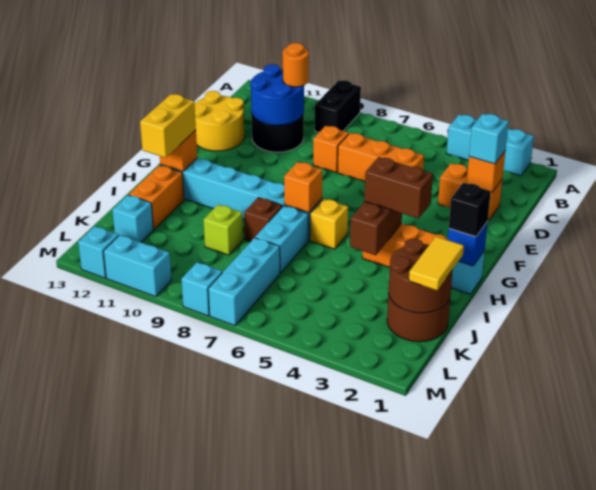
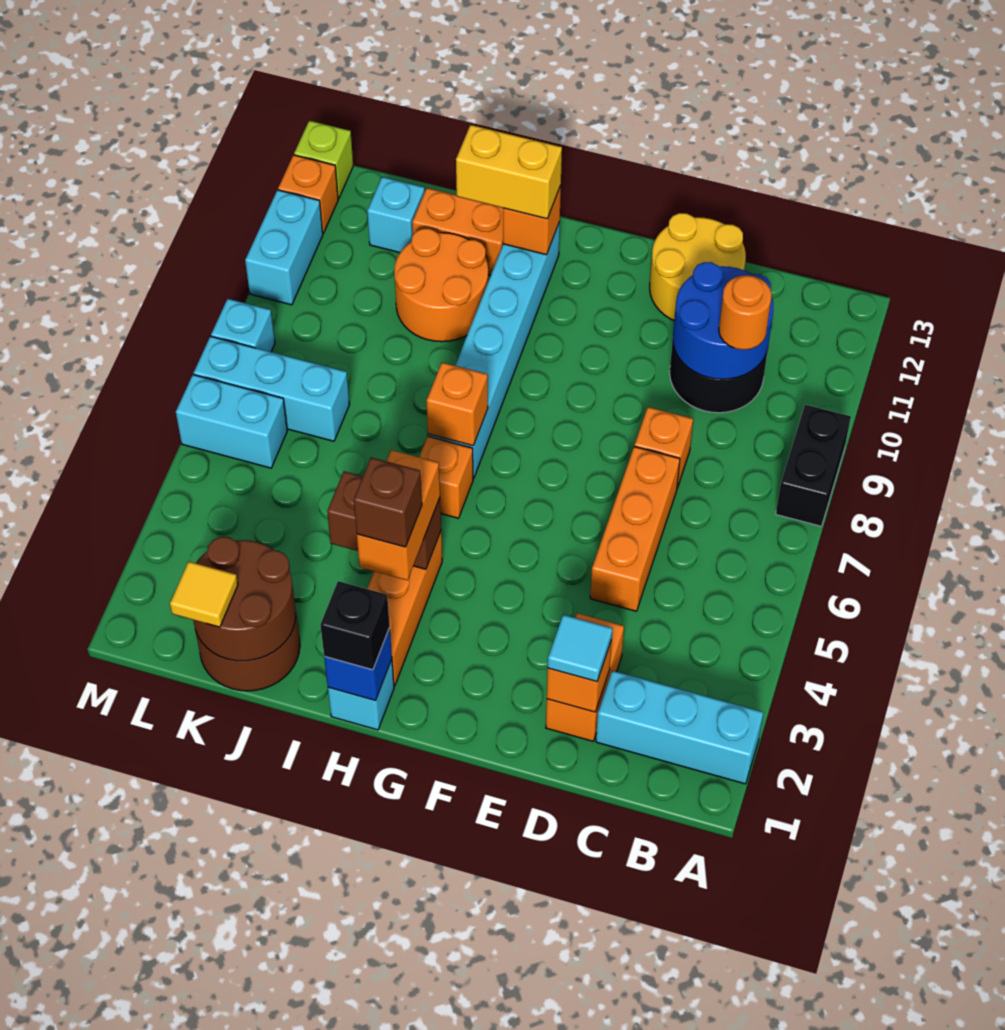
cyan 1x3 brick [446,115,534,176] -> cyan 1x3 brick turned to [596,671,763,784]
black 1x2 brick [315,80,361,132] -> black 1x2 brick turned to [776,405,851,526]
cyan 1x1 brick [469,114,509,164] -> cyan 1x1 tile [548,615,613,682]
brown 1x2 brick [364,157,433,218] -> orange 1x2 brick [357,450,440,580]
yellow 1x1 brick [310,199,348,249] -> orange 1x1 brick [419,436,473,518]
cyan 1x2 brick [255,206,308,273] -> cyan 1x2 brick moved to [176,375,287,468]
brown 1x1 brick [244,197,282,242] -> brown 1x1 brick moved to [354,458,422,547]
none -> orange 2x2 round brick [394,229,488,342]
yellow 1x2 tile [409,237,464,290] -> yellow 1x1 tile [170,561,238,627]
lime 1x1 brick [204,205,243,255] -> lime 1x1 brick moved to [294,121,353,199]
cyan 1x1 brick [78,226,119,278] -> orange 1x1 brick [278,155,338,233]

